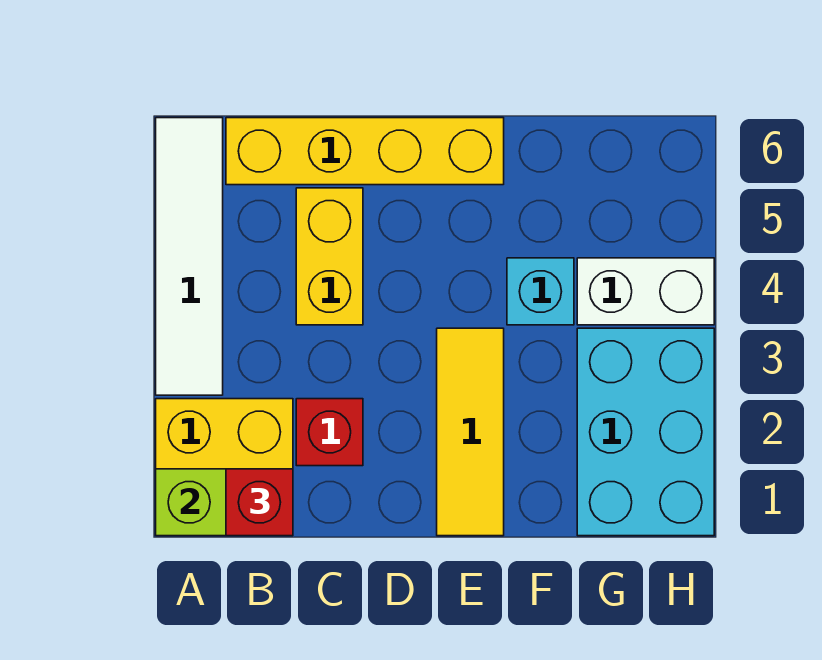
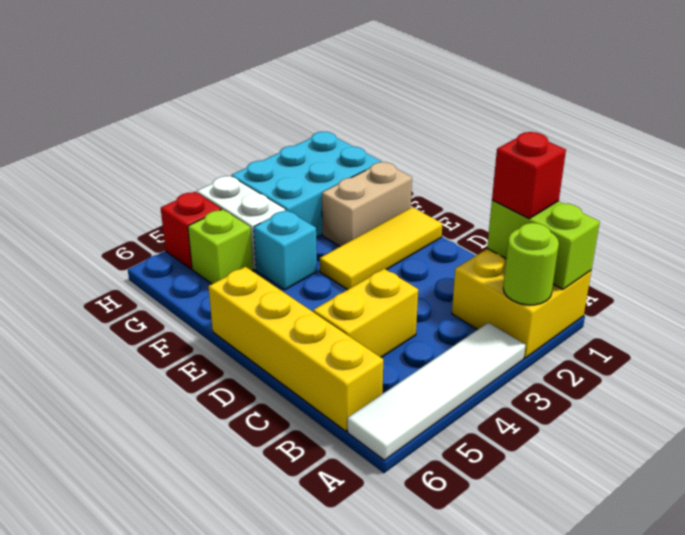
none -> lime 1x1 round brick [503,223,559,305]
red 1x1 brick [296,399,363,466] -> red 1x1 brick moved to [161,192,221,269]
none -> tan 1x2 brick [322,162,412,246]
none -> lime 1x1 brick [188,209,253,284]

